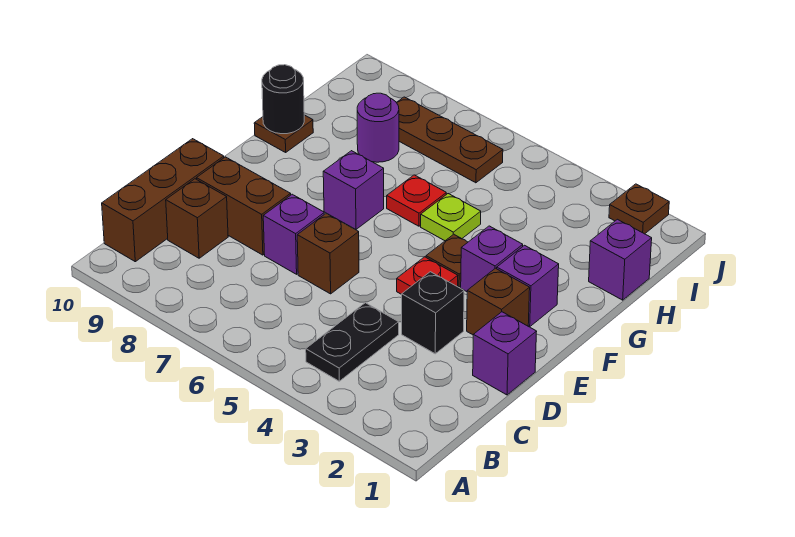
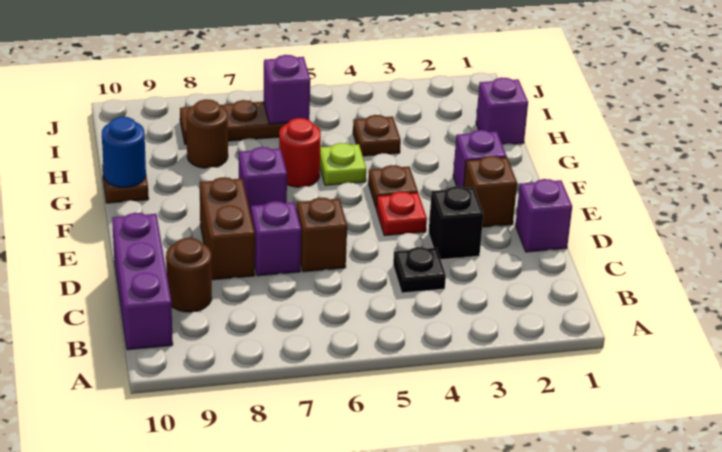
black 1x2 plate [306,303,399,381] -> black 1x1 plate [393,247,446,293]
brown 1x3 brick [102,139,224,262] -> purple 1x3 brick [112,213,173,350]
brown 1x1 brick [166,179,228,258] -> brown 1x1 round brick [166,238,212,312]
brown 1x2 brick [197,157,291,255] -> brown 1x2 brick turned to [200,177,255,280]
purple 1x1 brick [461,226,523,292] -> purple 1x1 brick moved to [264,55,310,124]
red 1x1 plate [387,175,446,226] -> red 1x1 round brick [279,118,321,187]
black 1x1 round brick [262,65,304,134] -> blue 1x1 round brick [102,117,146,187]
purple 1x1 round brick [357,93,399,162] -> brown 1x1 round brick [186,99,228,168]
brown 1x1 plate [609,184,669,234] -> brown 1x1 plate moved to [353,115,401,156]

